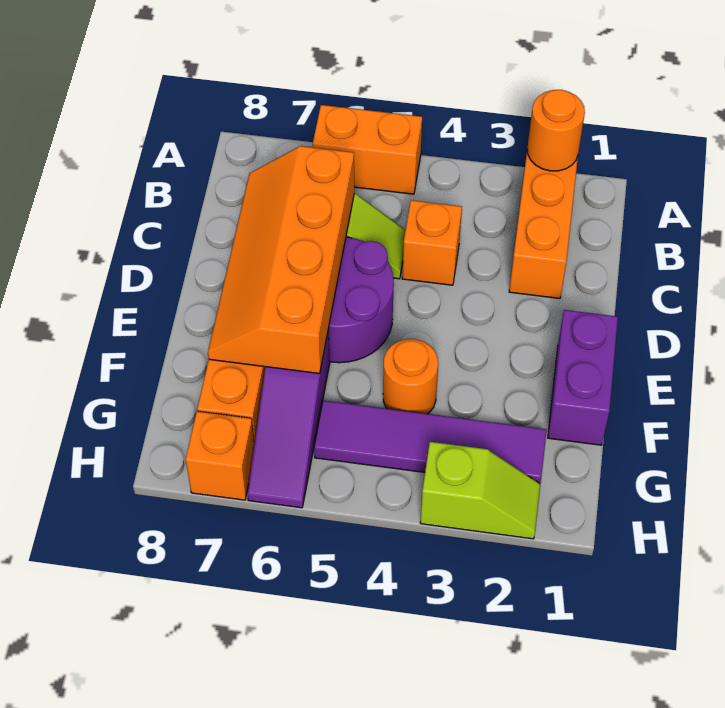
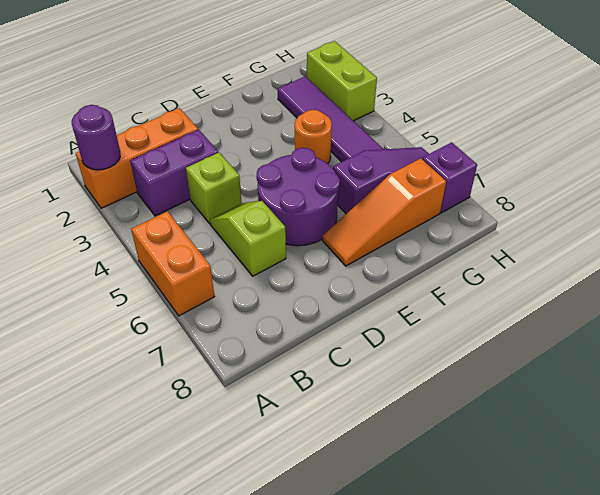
orange 1x1 round brick [527,90,585,171] -> purple 1x1 round brick [72,105,120,170]
orange 1x1 brick [402,200,462,285] -> lime 1x1 brick [186,152,242,223]
orange 2x4 slope [208,146,354,374] -> none
purple 1x2 brick [548,310,618,445] -> purple 1x2 brick moved to [130,130,218,216]
lime 1x2 slope [420,442,540,539] -> lime 1x2 brick [307,41,377,121]
orange 1x1 brick [186,411,254,500] -> purple 1x1 brick [422,142,477,213]

